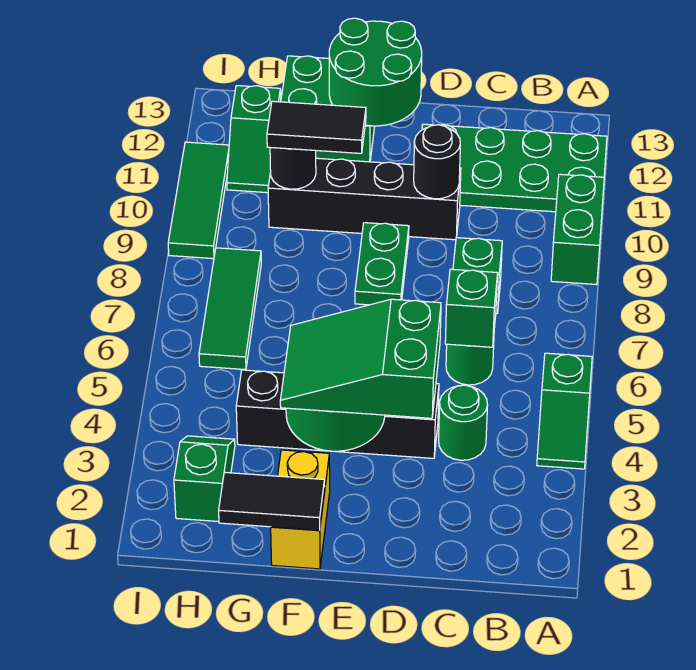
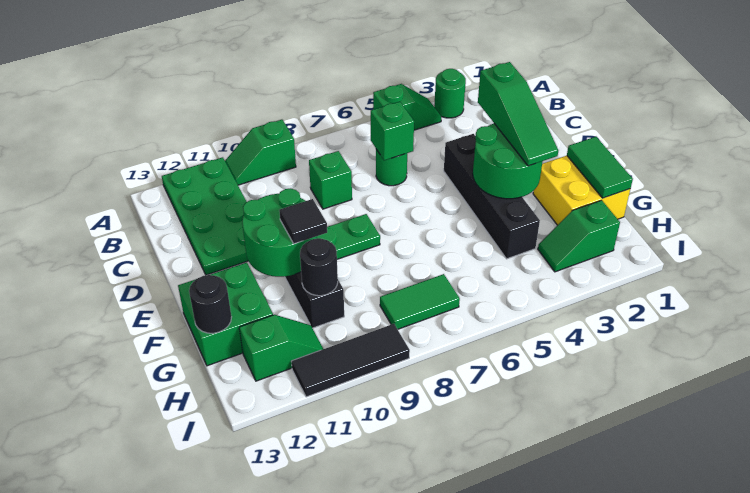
green 1x2 brick [551,174,604,285] -> green 1x2 slope [225,120,296,185]
green 1x1 round brick [439,385,488,460] -> green 1x1 round brick moved to [434,69,466,118]
green 2x3 slope [280,299,441,418] -> green 1x3 slope [478,62,559,166]
black 1x1 round brick [414,125,460,199] -> black 1x1 round brick moved to [189,275,231,333]
green 2x2 round brick [329,18,422,126] -> green 2x2 round brick moved to [242,188,317,277]
yellow 1x2 brick [271,450,330,569] -> yellow 2x2 brick [533,156,630,225]
black 1x2 tile [219,472,325,530] -> green 1x2 tile [567,137,633,198]
black 1x2 tile [267,101,366,153] -> black 1x1 tile [279,199,327,244]
green 1x3 tile [199,248,261,370] -> green 1x2 tile [380,274,460,329]
green 1x3 tile [168,142,229,259] -> black 1x3 tile [291,324,410,397]

